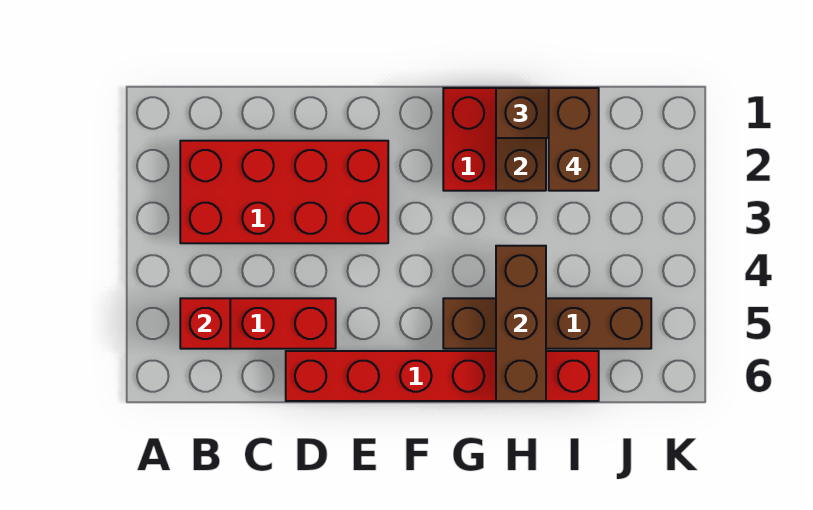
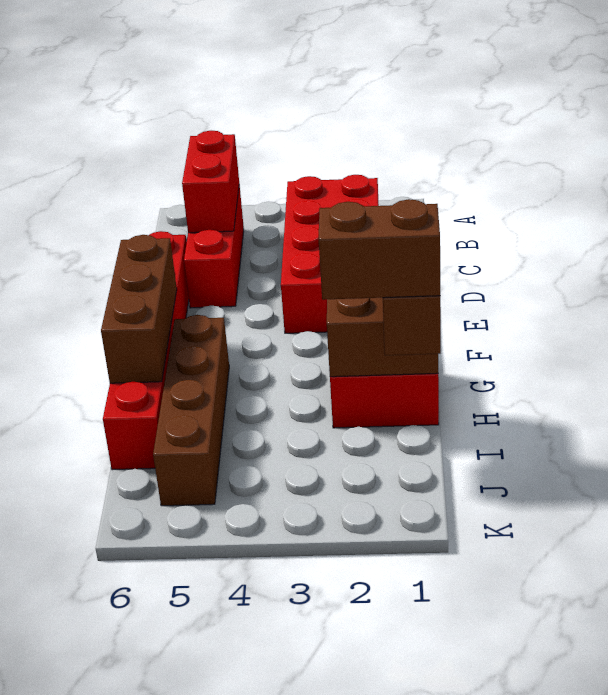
red 1x1 brick [180,298,230,349] -> red 1x2 brick [182,131,239,233]
brown 1x3 brick [496,246,546,401] -> brown 1x3 brick turned to [101,235,177,383]

